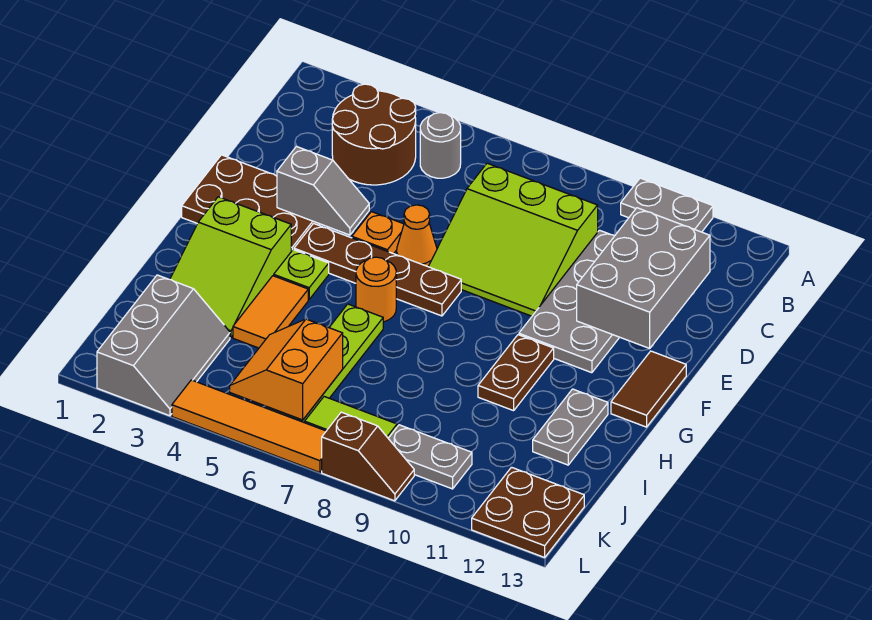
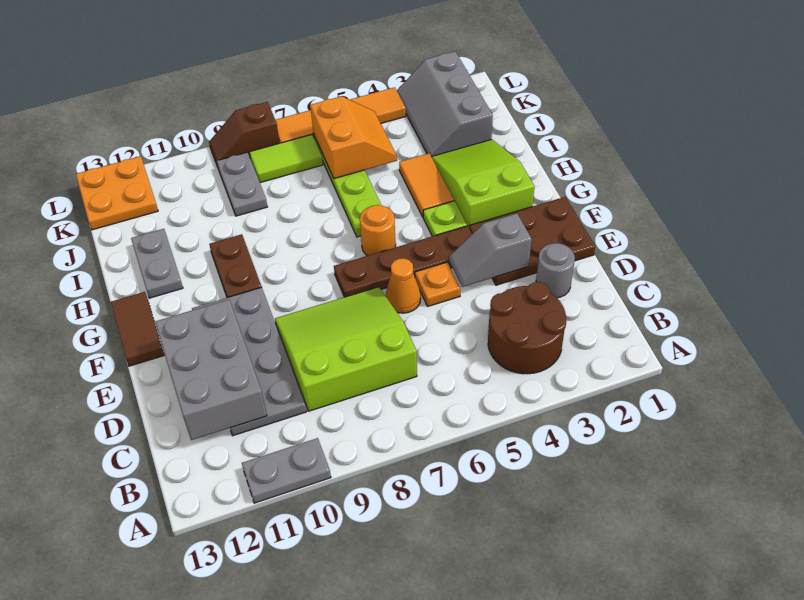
grey 1x1 round brick [420,113,461,178] -> grey 1x1 round brick moved to [536,243,575,298]
grey 1x2 plate [388,425,472,489] -> grey 1x2 plate turned to [217,152,267,216]
brown 2x2 plate [472,467,584,557] -> orange 2x2 plate [76,156,158,230]

